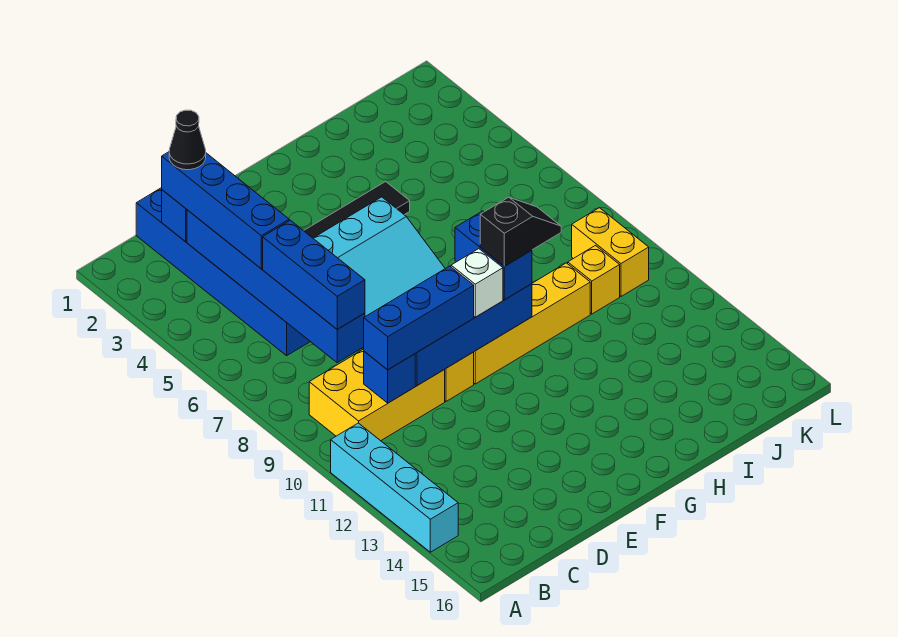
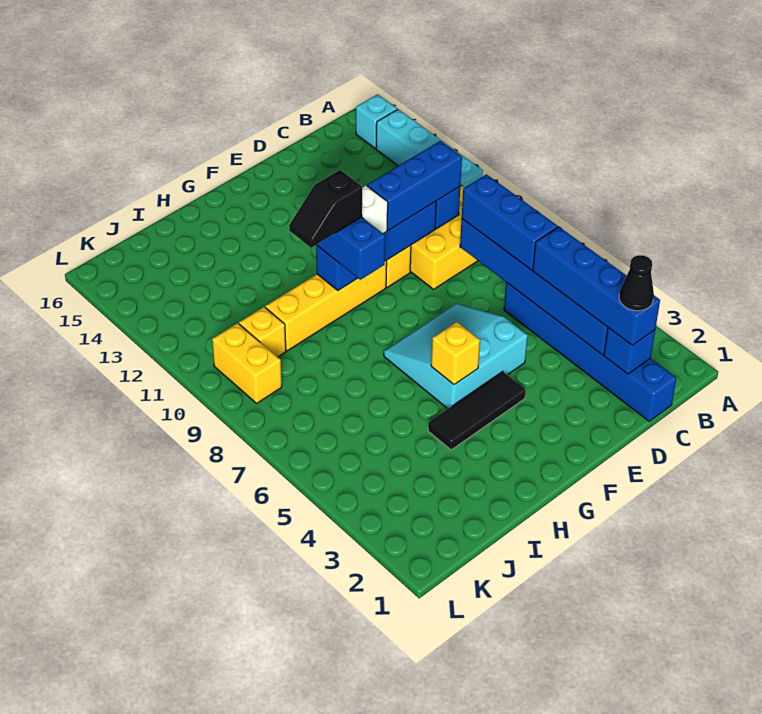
none -> cyan 1x1 brick [356,94,397,148]
none -> yellow 1x1 brick [431,322,480,385]

